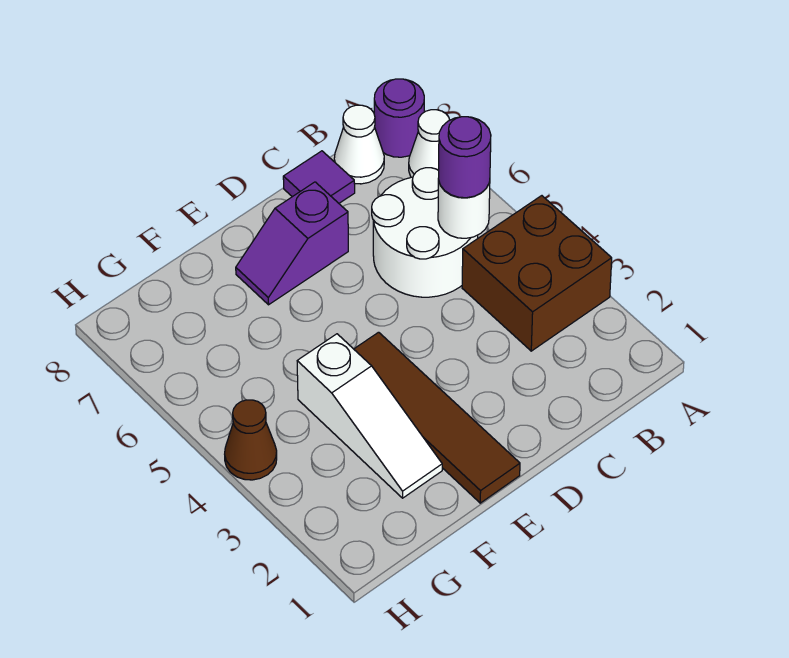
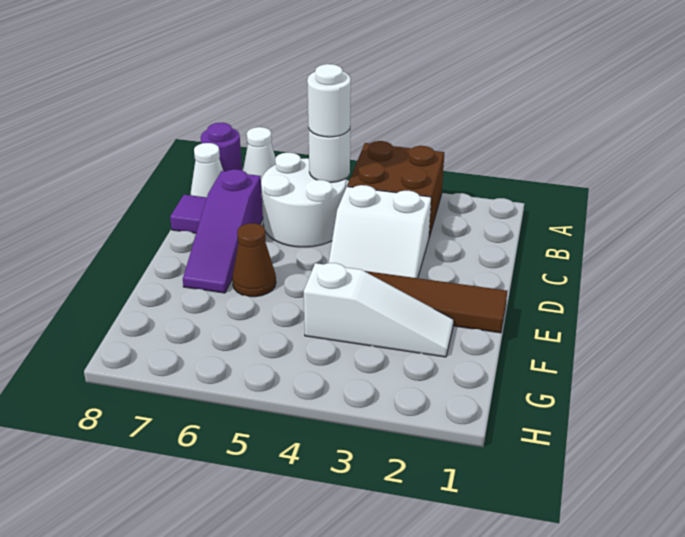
purple 1x1 round brick [438,117,491,198] -> white 1x1 round brick [307,64,351,137]
none -> white 2x2 slope [329,185,431,278]
purple 1x2 slope [236,182,348,305] -> purple 1x3 slope [183,169,263,293]
brown 1x1 cone [225,400,277,480] -> brown 1x1 cone moved to [232,223,276,297]

